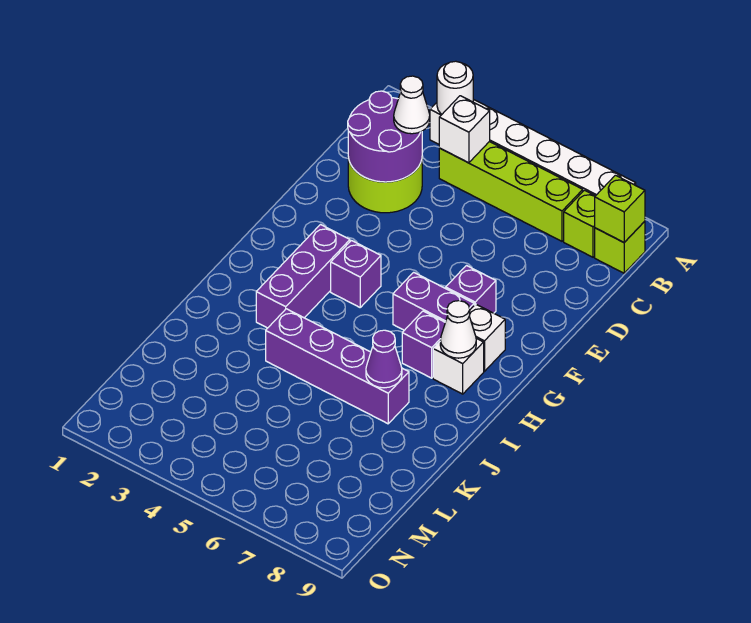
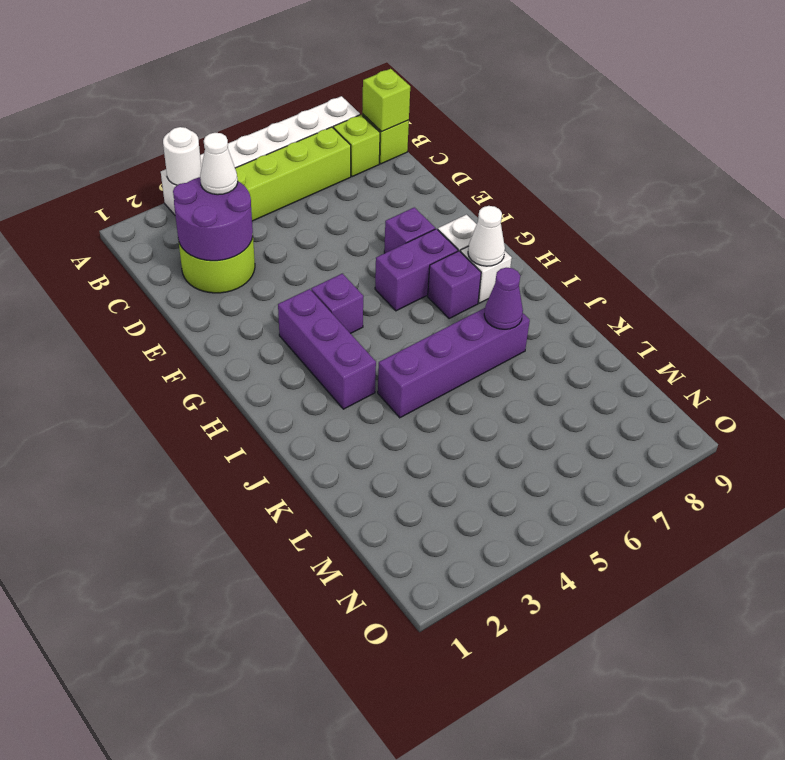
white 1x1 brick [439,96,490,163] -> none

